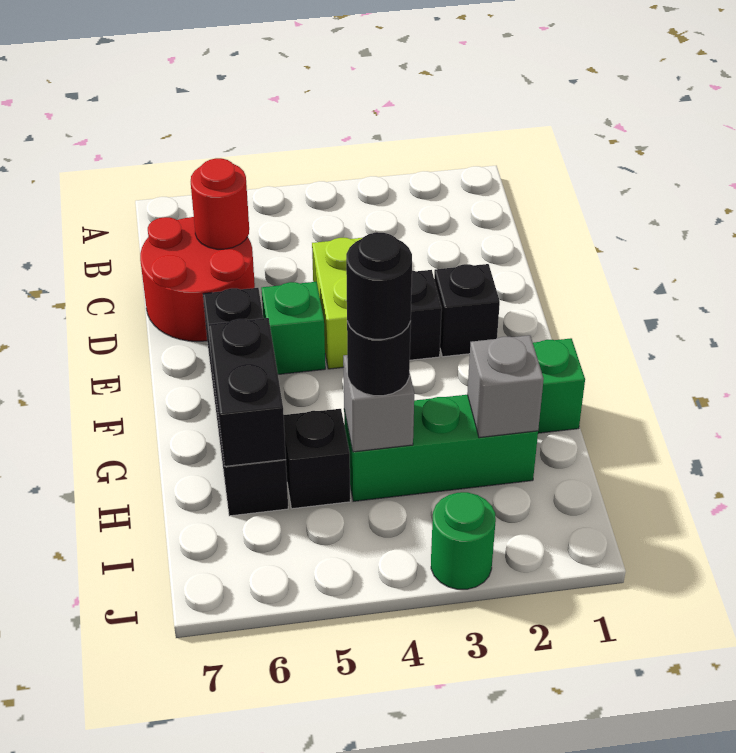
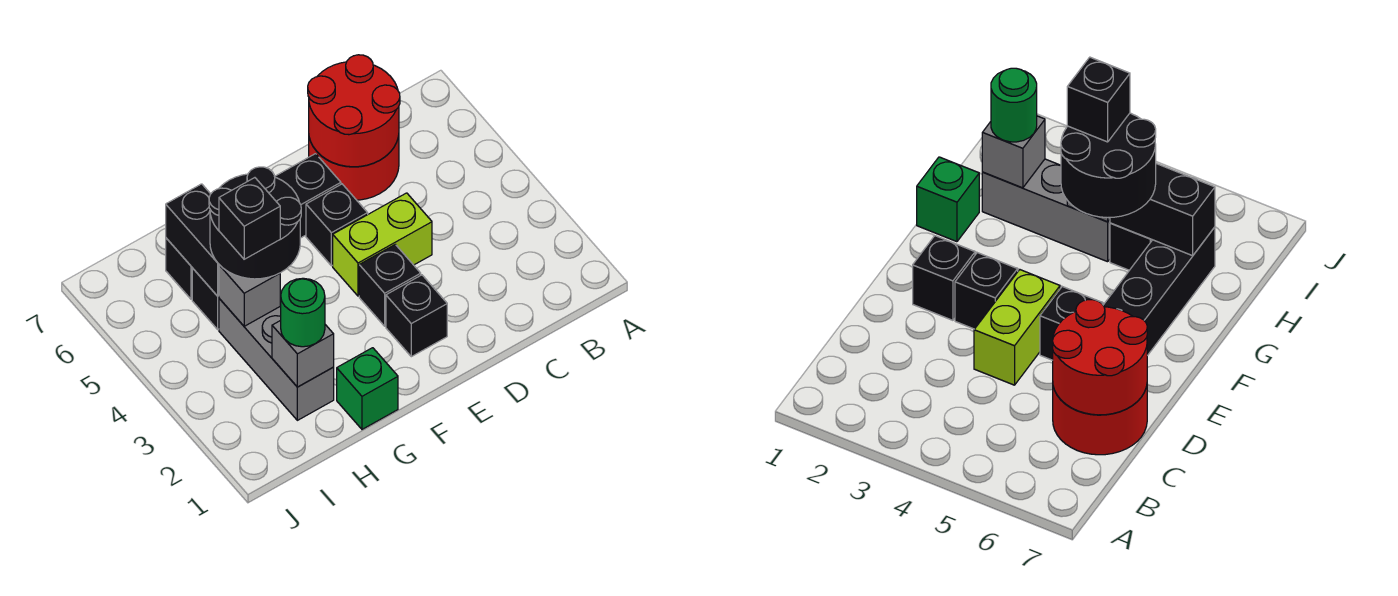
red 1x1 round brick [191,158,249,249] -> red 2x2 round brick [308,55,400,167]
green 1x1 brick [261,282,325,375] -> black 1x1 brick [306,184,368,266]
black 1x2 brick [209,318,286,466] -> black 1x2 brick turned to [166,184,219,296]
green 1x3 brick [344,395,538,501] -> grey 1x3 brick [219,299,334,420]
black 1x1 round brick [347,321,411,396] -> black 2x2 round brick [209,167,301,279]
black 1x1 round brick [346,232,412,339] -> black 1x1 brick [219,178,280,259]
green 1x1 round brick [431,492,496,589] -> green 1x1 round brick moved to [280,278,325,347]

